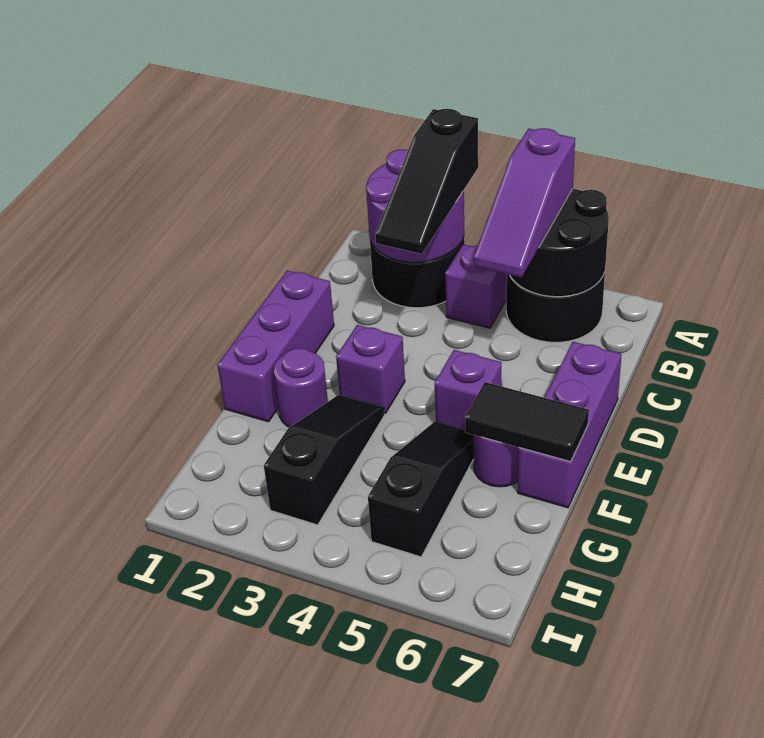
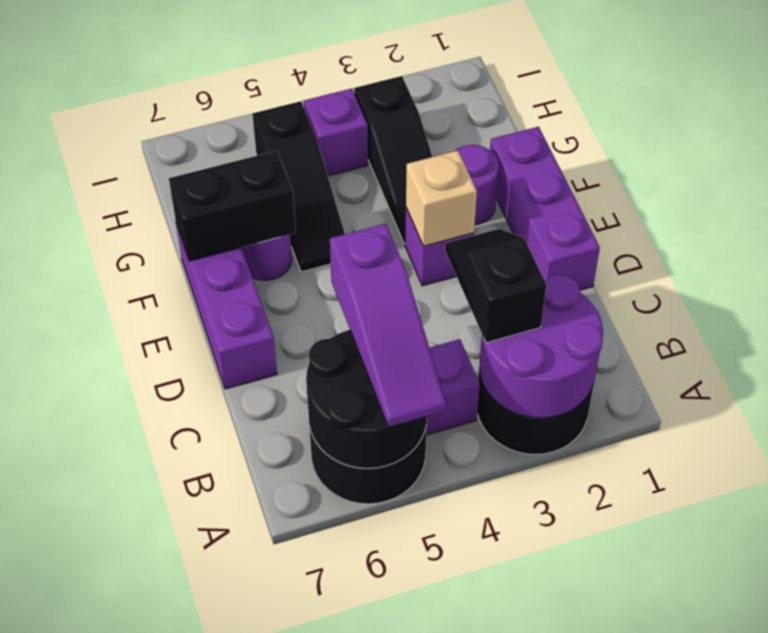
black 1x3 slope [375,109,478,254] -> black 1x2 slope [445,229,547,343]
purple 1x3 slope [474,128,575,278] -> purple 1x3 slope turned to [330,223,446,427]
none -> tan 1x1 brick [406,151,477,246]
purple 1x1 brick [435,350,502,430] -> purple 1x1 brick moved to [304,89,368,176]
black 1x2 tile [465,382,589,462] -> black 1x2 brick [169,151,296,261]

